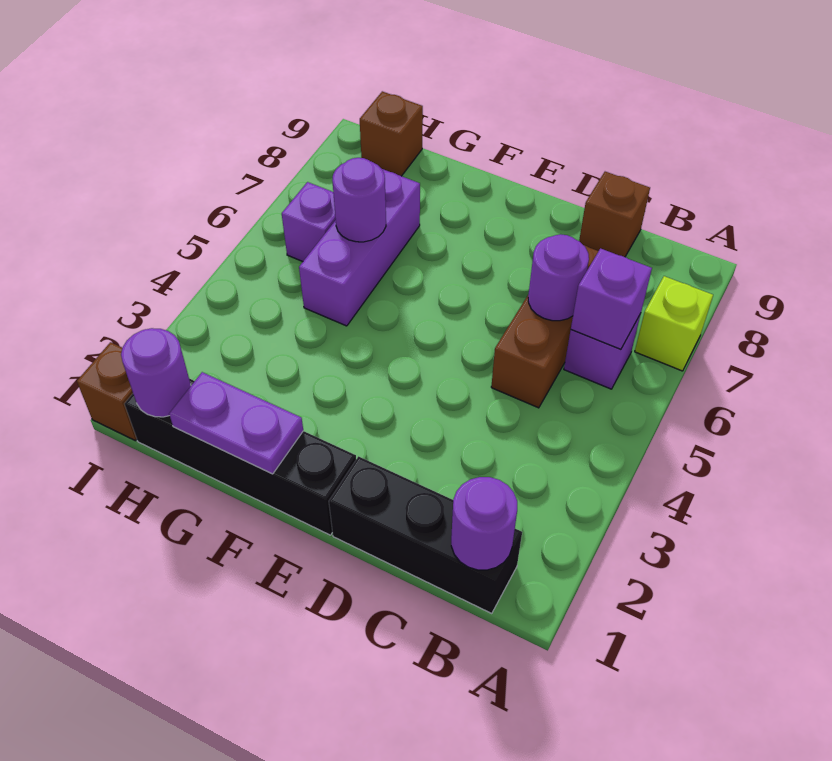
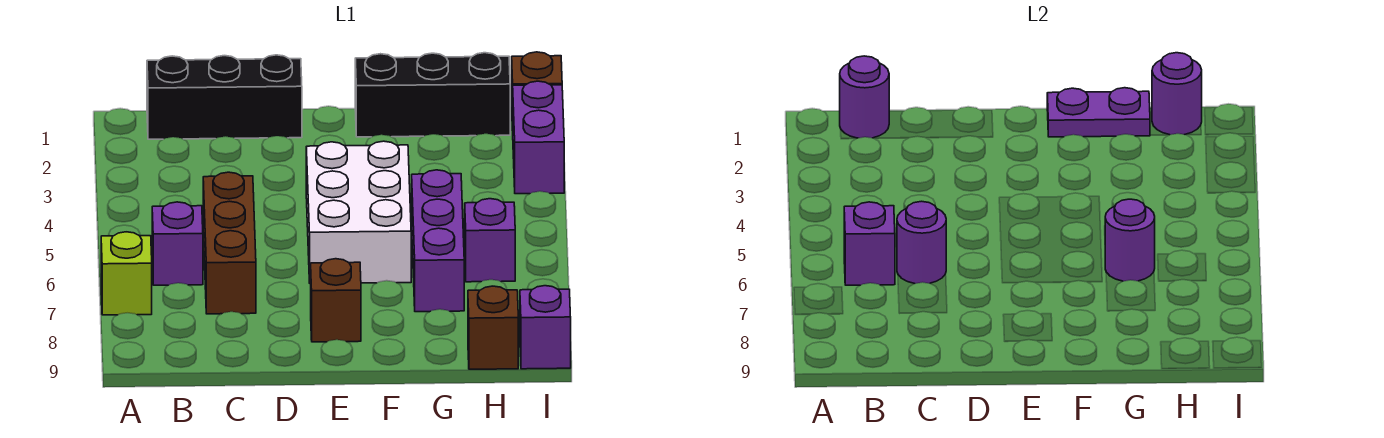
brown 1x1 brick [579,172,650,257] -> brown 1x1 brick moved to [311,259,361,342]
black 1x4 brick [124,379,356,535] -> black 1x3 brick [355,53,510,137]
none -> white 2x3 brick [306,141,411,284]
none -> purple 1x2 brick [513,81,564,194]
none -> purple 1x1 brick [520,286,571,369]

